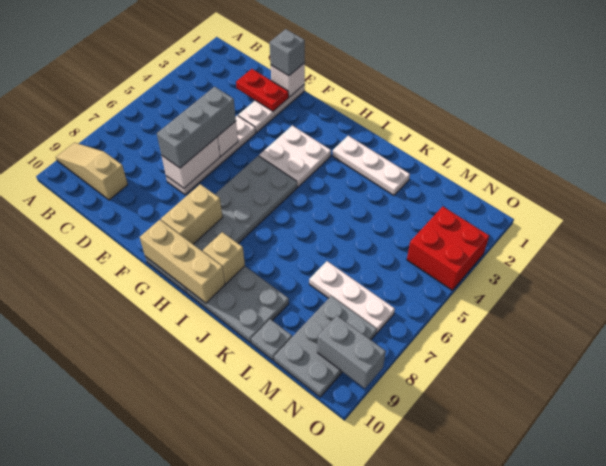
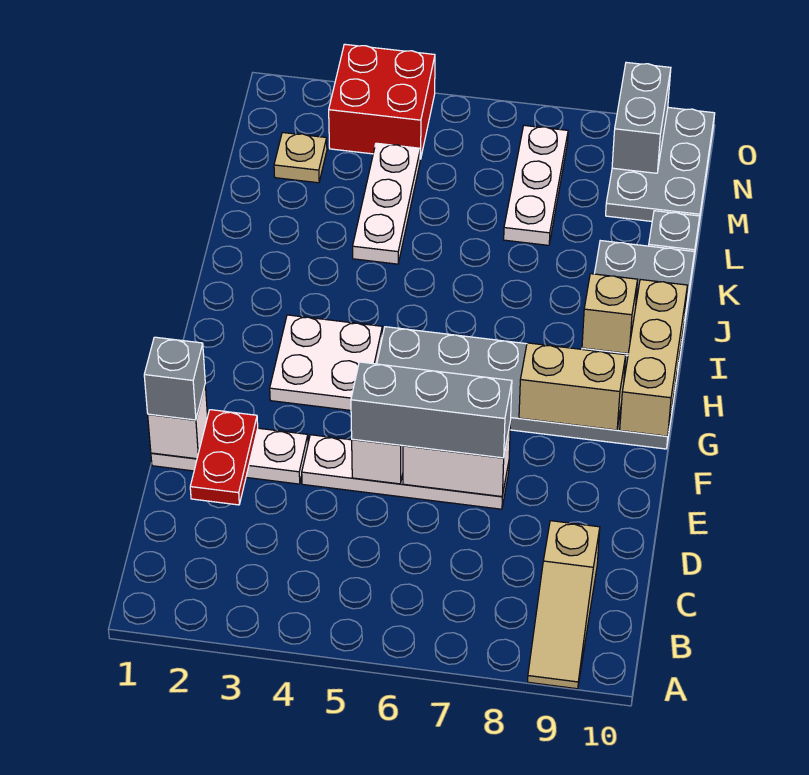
white 1x3 plate [333,136,410,195] -> white 1x3 plate moved to [353,143,420,264]
none -> tan 1x1 plate [274,132,327,183]
grey 2x3 plate [274,296,377,397] -> grey 2x3 plate turned to [606,108,715,222]

